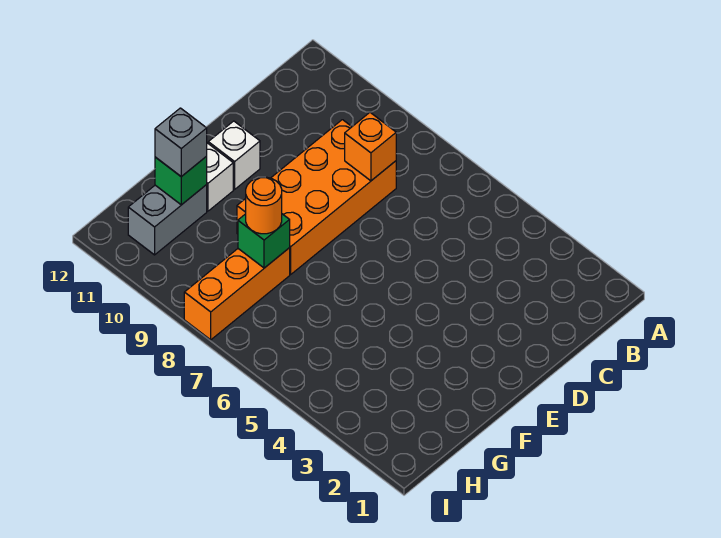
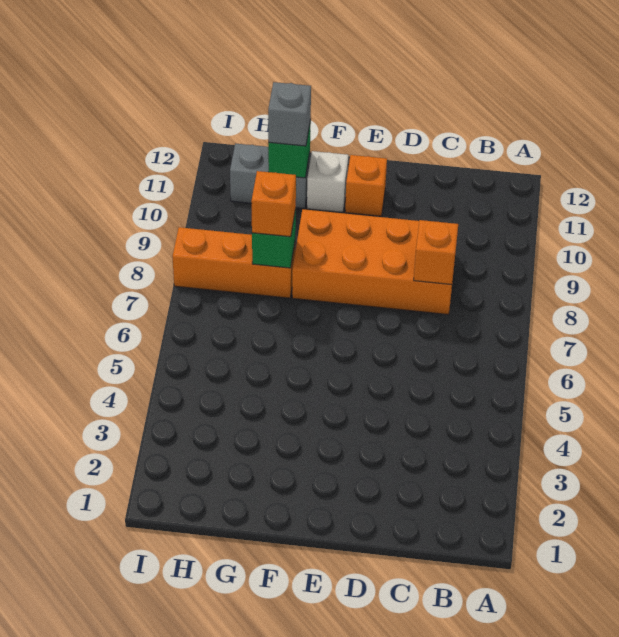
white 1x1 brick [208,121,260,189] -> orange 1x1 brick [345,155,387,216]
orange 1x1 round brick [246,177,282,234] -> orange 1x1 brick [251,171,296,237]

